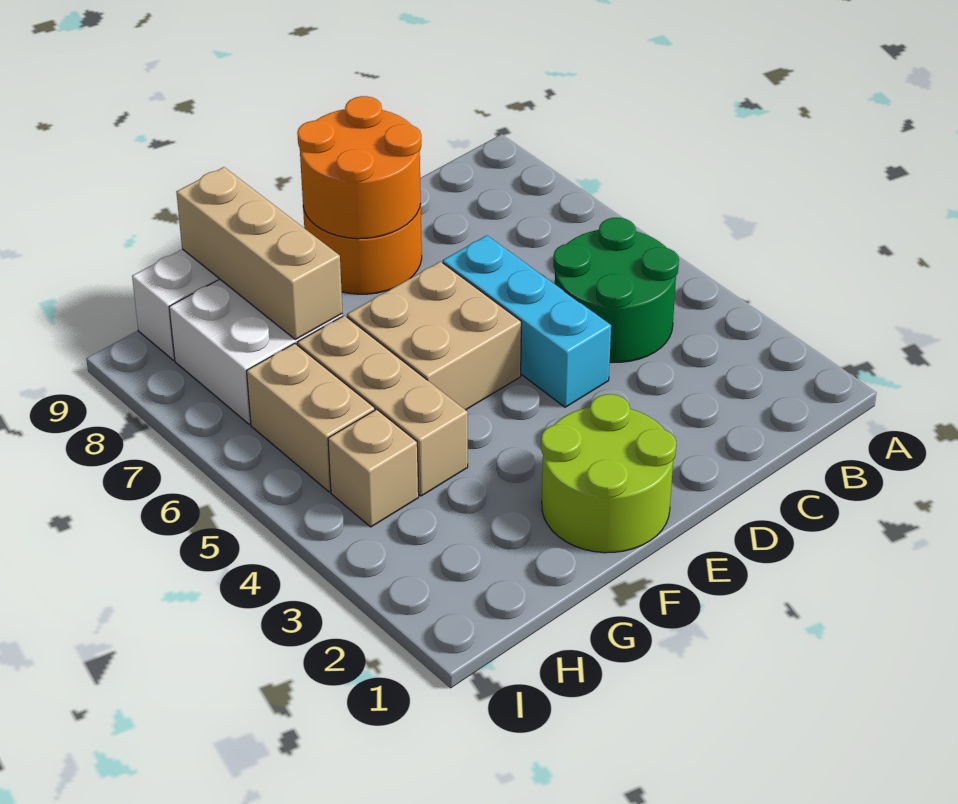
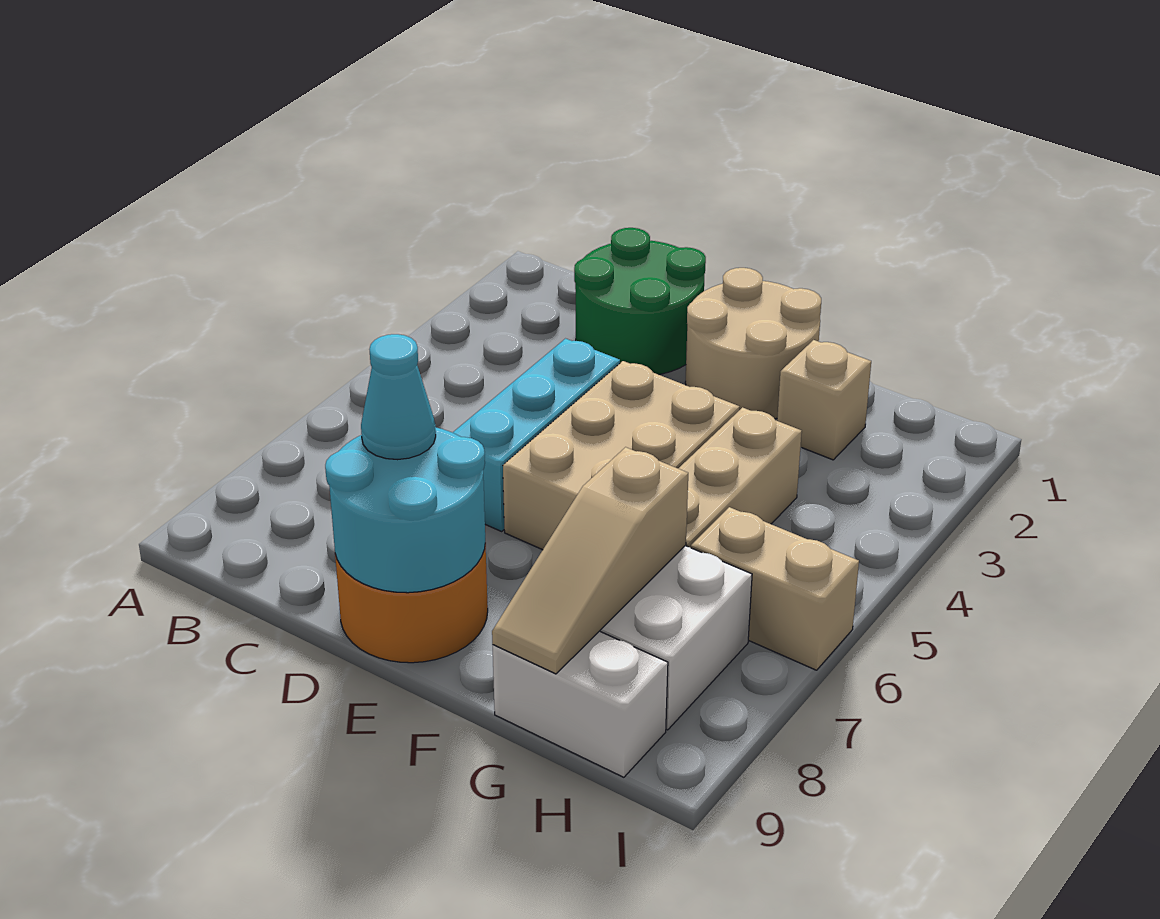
green 2x2 round brick [553,218,679,362] -> green 2x2 round brick moved to [574,228,706,375]
orange 2x2 round brick [297,96,421,239] -> cyan 2x2 round brick [325,427,485,593]
none -> cyan 1x1 cone [361,334,436,460]
lime 2x2 round brick [541,394,676,553] -> tan 2x2 round brick [685,268,821,419]
tan 2x2 brick [347,262,521,410] -> tan 2x3 brick [503,361,739,550]
tan 1x3 brick [176,167,343,339] -> tan 1x3 slope [492,447,688,674]
tan 1x1 brick [328,409,419,527] -> tan 1x1 brick moved to [777,340,871,460]
tan 1x2 brick [247,343,375,492] -> tan 1x2 brick turned to [691,507,859,670]

